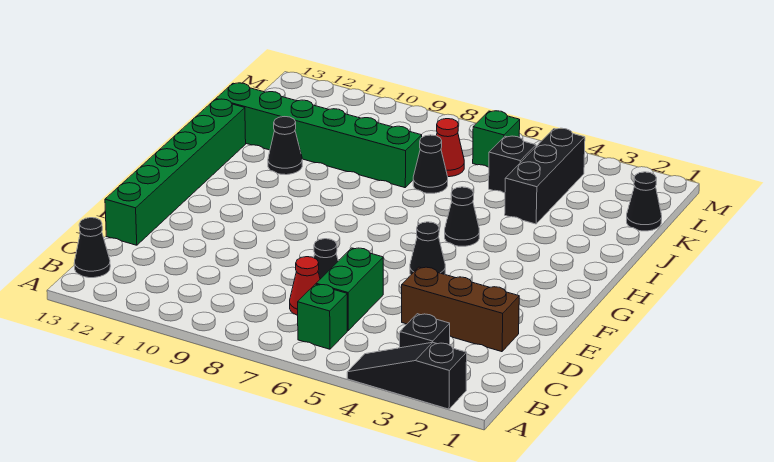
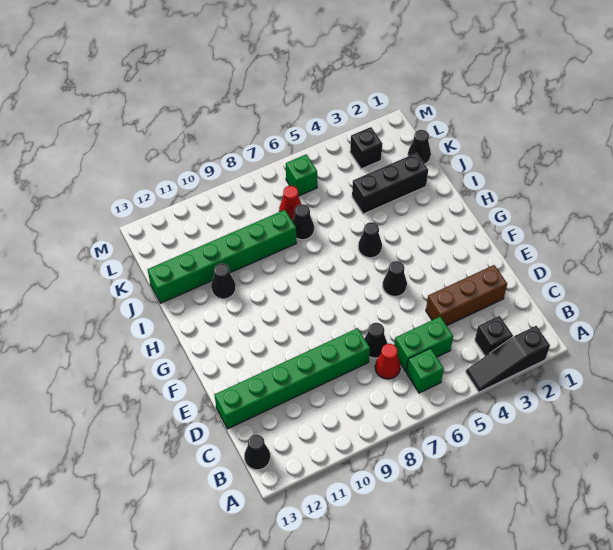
green 1x2 brick [316,248,383,330] -> green 1x2 brick turned to [394,317,453,372]
green 1x6 brick [105,99,246,245] -> green 1x6 brick turned to [215,328,370,429]
black 1x3 brick [505,128,585,224] -> black 1x3 brick turned to [352,153,428,214]
black 1x1 brick [489,136,536,193] -> black 1x1 brick moved to [350,127,382,169]

